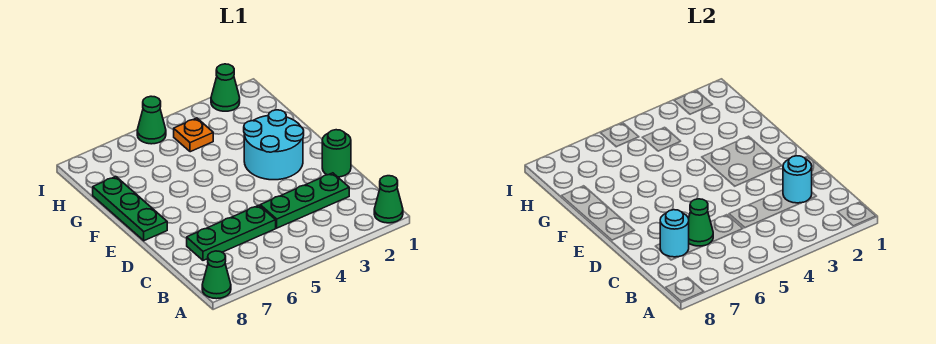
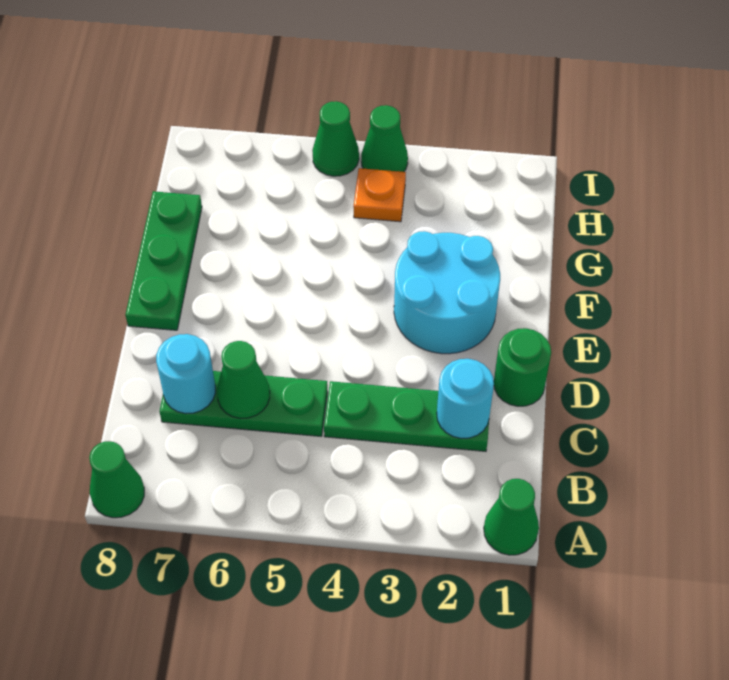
green 1x1 cone [211,64,240,111] -> green 1x1 cone moved to [361,105,408,172]

